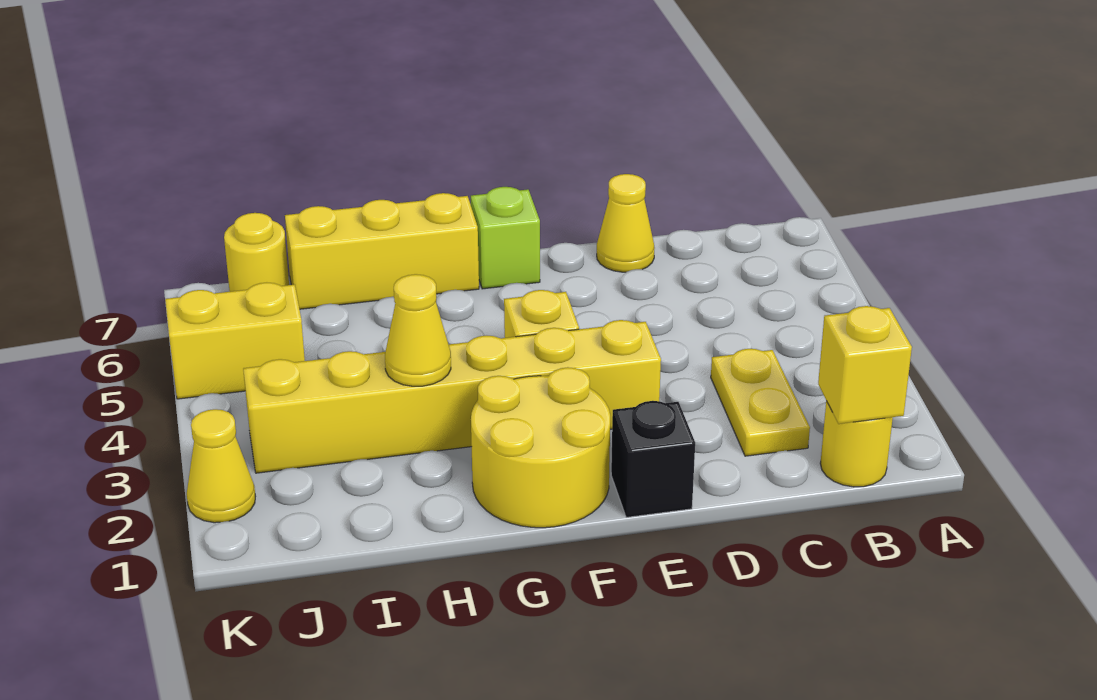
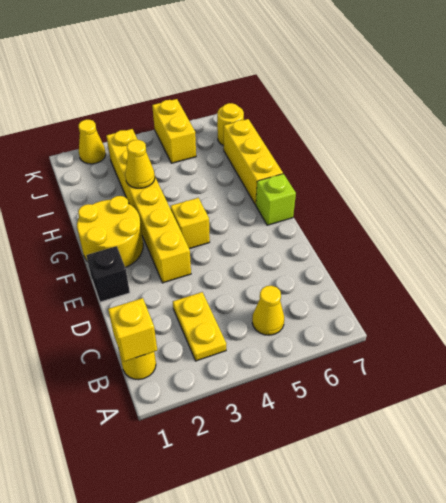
yellow 1x2 plate [711,349,810,456] -> yellow 1x2 plate turned to [173,292,226,361]
yellow 1x1 cone [597,174,655,272] -> yellow 1x1 cone moved to [252,286,284,335]

